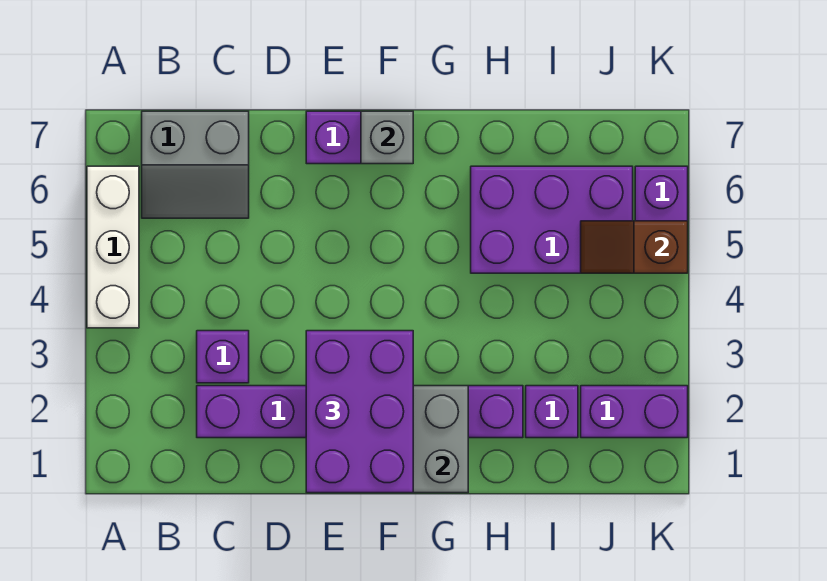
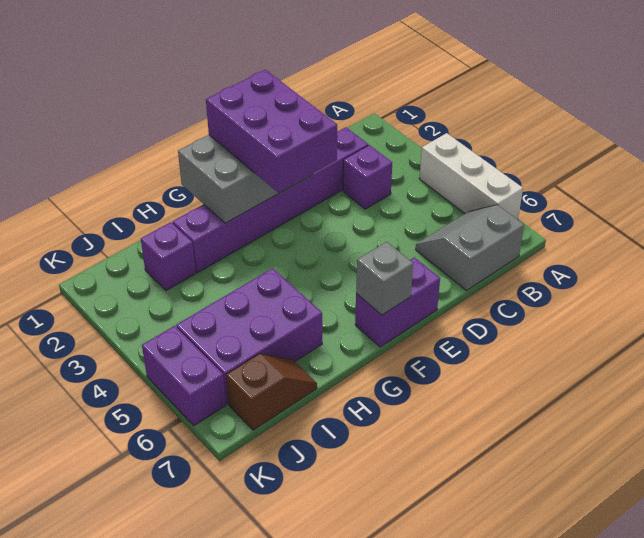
purple 1x2 brick [581,386,688,438] -> none
brown 1x2 slope [581,221,688,273] -> brown 1x2 slope moved to [226,354,317,430]

